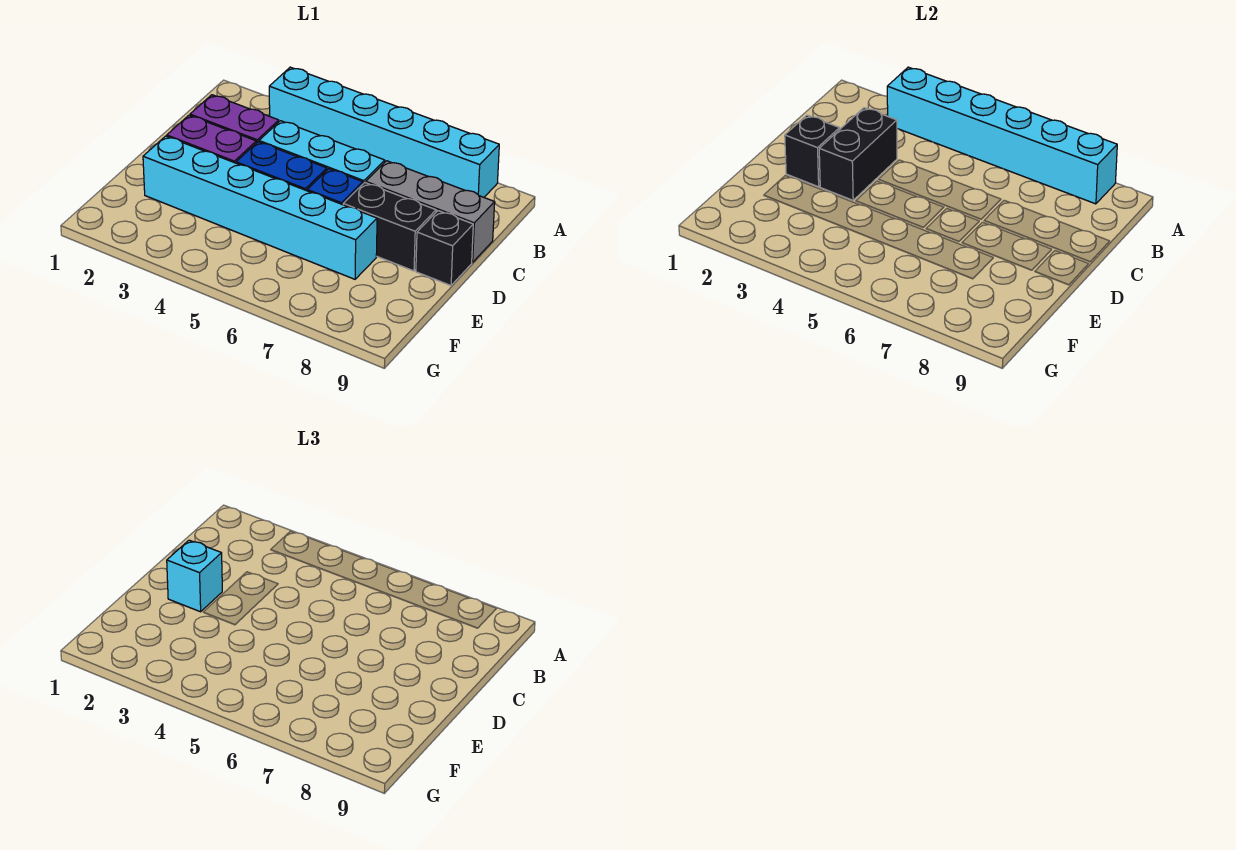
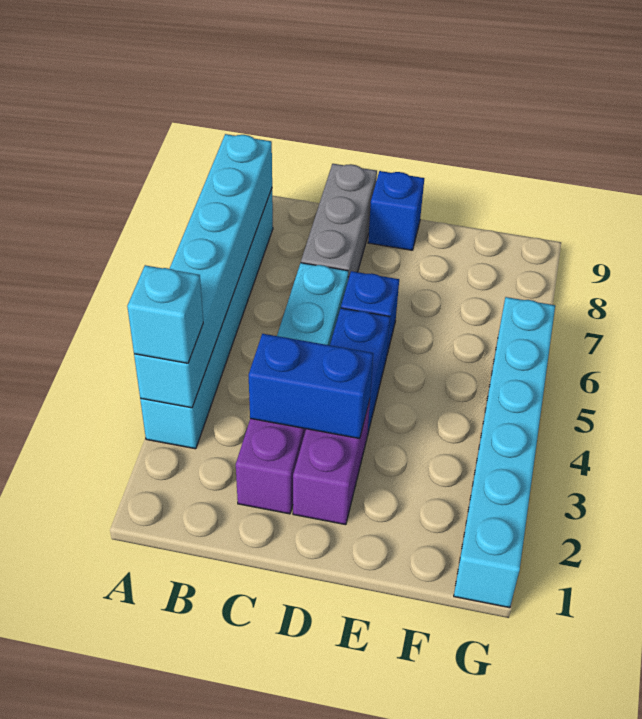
black 1x2 brick [819,108,897,200] -> blue 1x2 brick [249,334,373,439]
black 1x1 brick [785,115,840,187] -> none
cyan 1x1 brick [167,540,222,612] -> cyan 1x1 brick moved to [127,265,203,363]
black 1x2 brick [343,183,436,271] -> none
black 1x1 brick [416,211,473,285] -> blue 1x1 brick [368,171,424,250]
cyan 1x6 brick [143,136,377,279] -> cyan 1x6 brick moved to [454,297,555,608]

